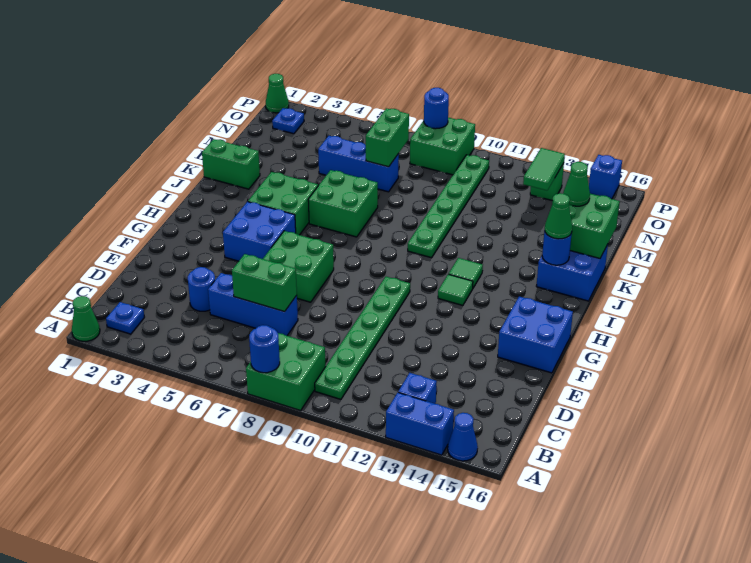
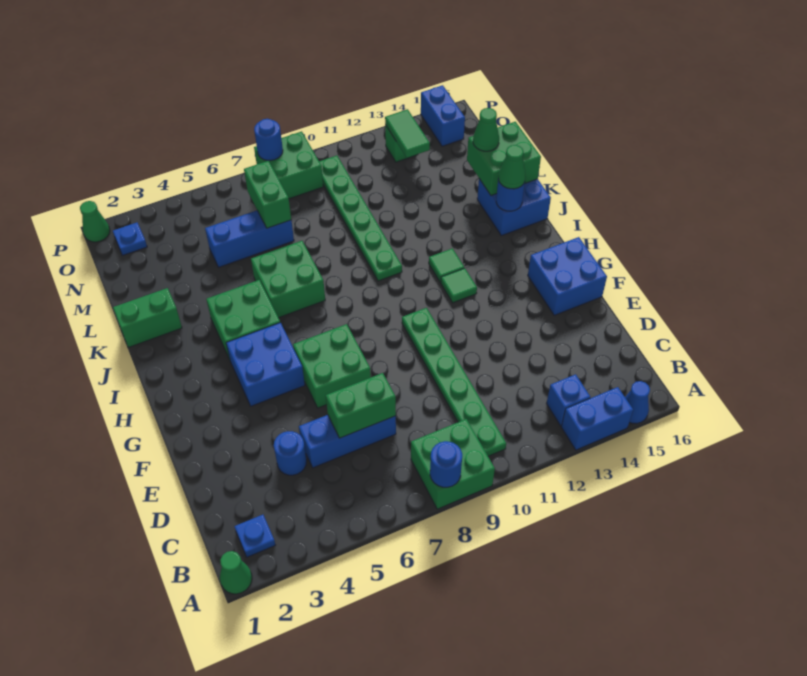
blue 1x1 brick [589,155,622,199] -> blue 1x2 brick [421,85,465,146]

